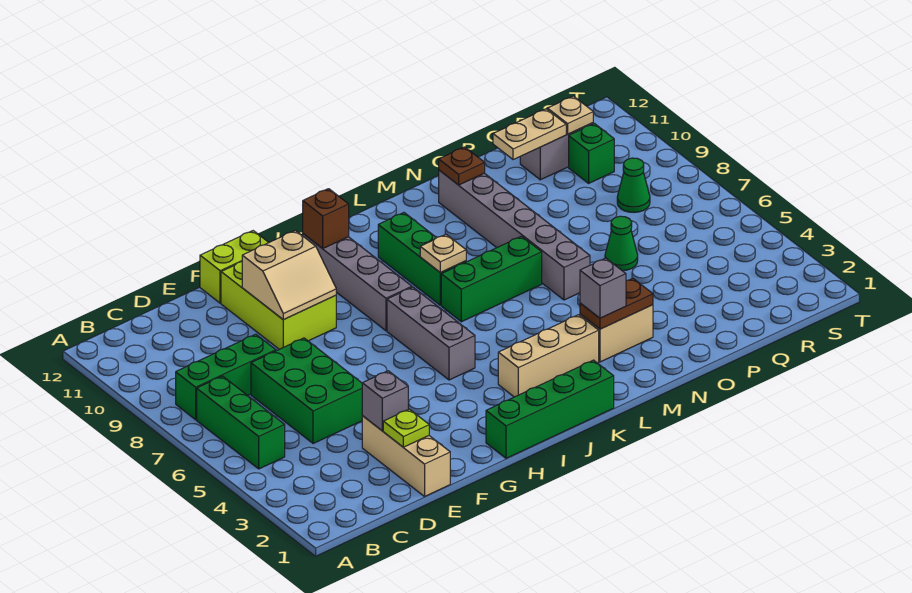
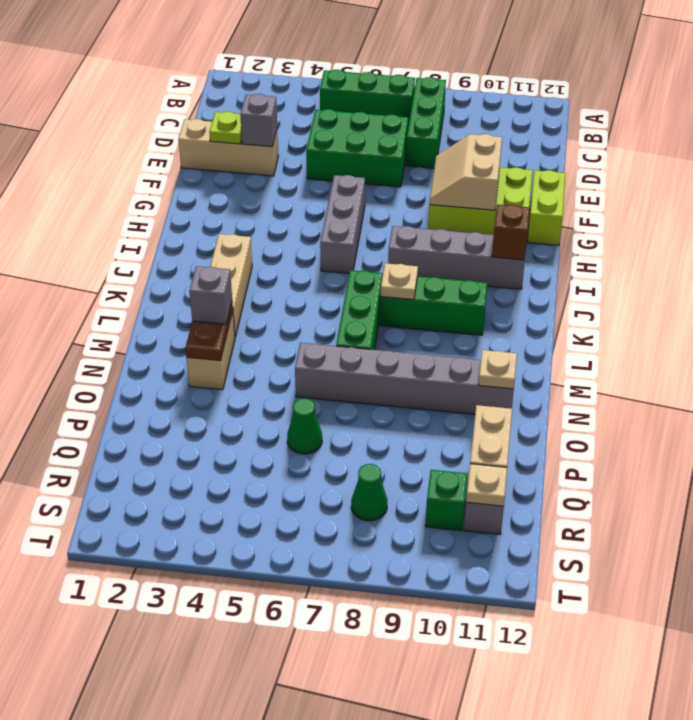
green 1x4 brick [486,360,614,458] -> none
grey 1x3 brick [387,287,475,380] -> grey 1x3 brick turned to [320,175,365,274]
brown 1x1 plate [439,147,485,185] -> tan 1x1 plate [479,350,517,389]

